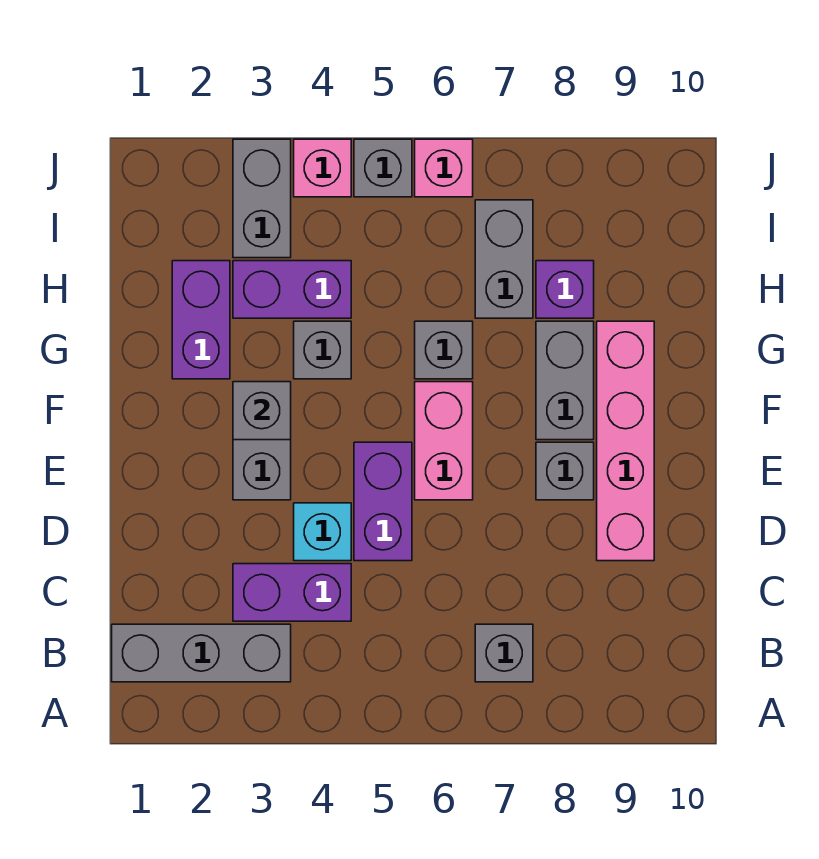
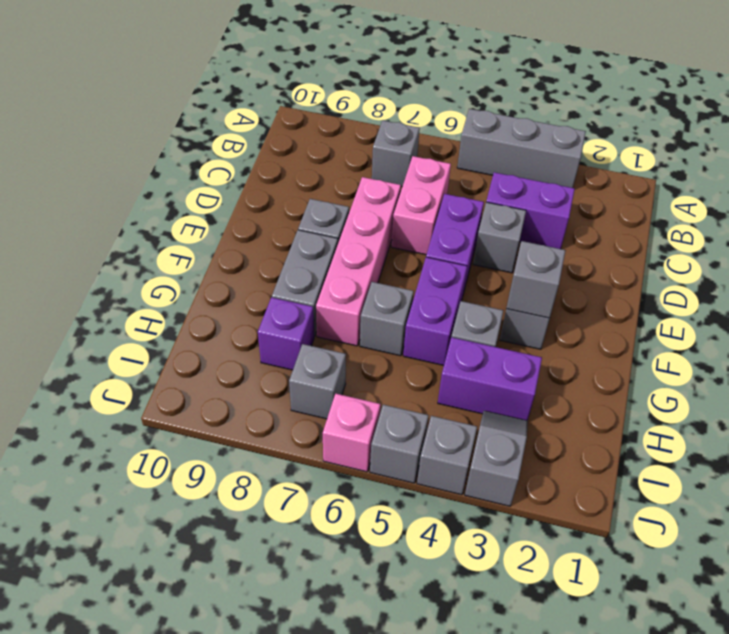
grey 1x3 brick [112,624,291,682] -> grey 1x3 brick moved to [457,109,586,188]
cyan 1x1 brick [294,503,351,561] -> grey 1x1 brick [473,202,526,273]
pink 1x4 brick [597,321,654,561] -> pink 1x4 brick moved to [316,177,401,346]
pink 1x2 brick [415,382,473,500] -> pink 1x2 brick moved to [391,156,451,255]
purple 1x2 brick [172,261,230,379] -> purple 1x2 brick moved to [403,257,467,365]
grey 1x2 brick [475,200,533,318] -> grey 1x1 brick [289,344,346,419]
grey 1x2 brick [233,139,291,258] -> grey 1x2 slope [465,411,528,506]
pink 1x1 brick [294,139,351,197] -> grey 1x1 brick [417,416,477,495]

